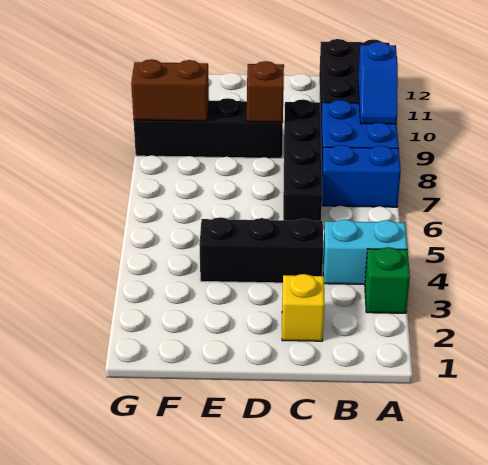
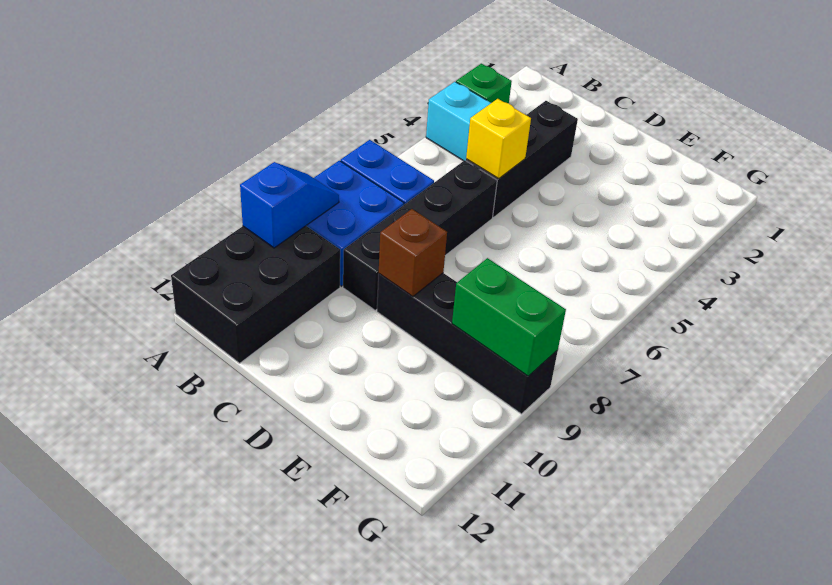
yellow 1x1 brick [282,274,324,341] -> yellow 1x1 brick moved to [466,99,531,179]
black 1x3 brick [199,217,323,283] -> black 1x3 brick turned to [466,101,578,217]
brown 1x2 brick [131,59,209,121] -> green 1x2 brick [452,258,566,376]

